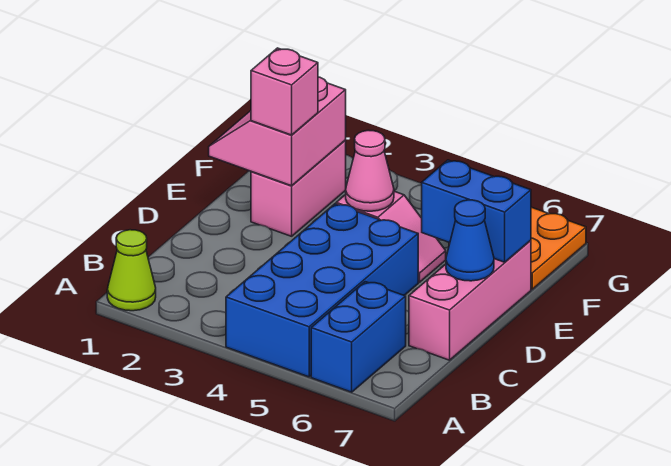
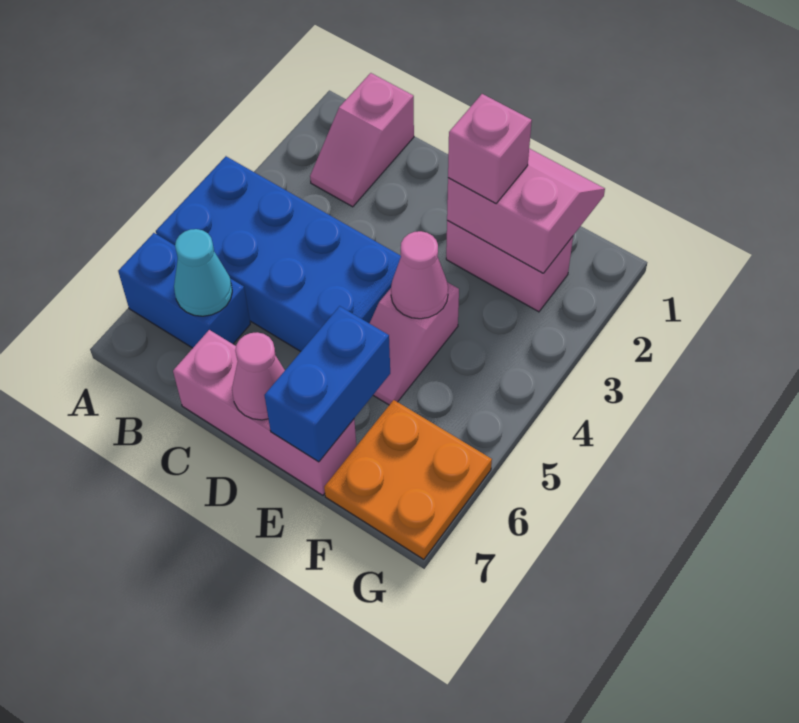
lime 1x1 cone [107,230,156,311] -> none
none -> pink 1x2 slope [310,73,414,207]
none -> cyan 1x1 cone [174,229,232,316]
blue 1x1 cone [446,200,494,281] -> pink 1x1 cone [232,332,285,420]

